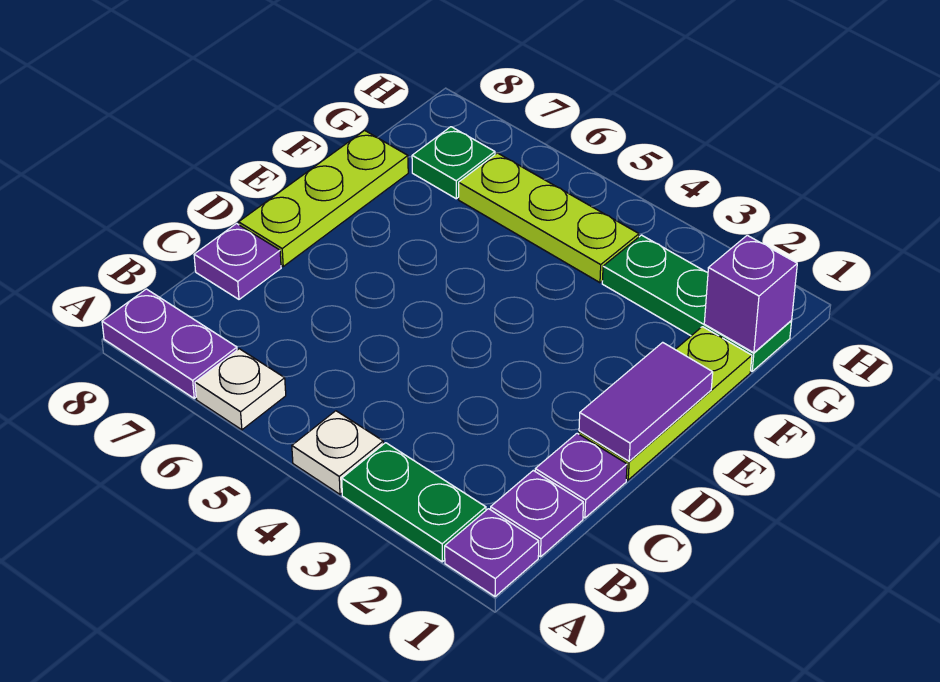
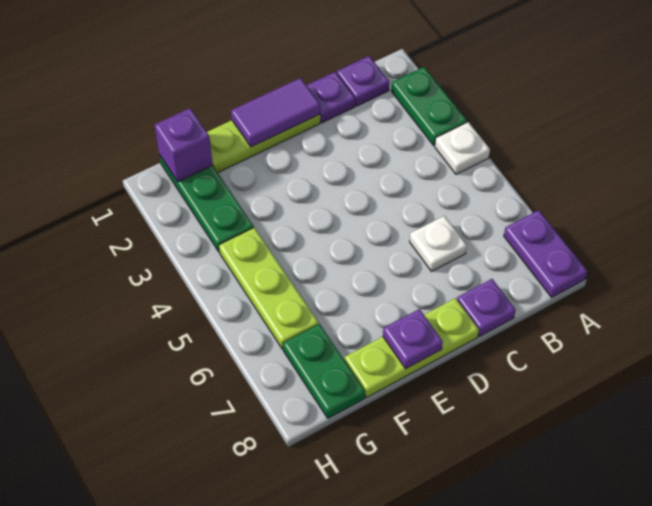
purple 1x1 plate [445,509,539,597] -> purple 1x1 plate moved to [383,309,443,369]
white 1x1 plate [195,349,286,430] -> white 1x1 plate moved to [410,216,467,272]
green 1x1 plate [412,127,495,199] -> green 1x2 plate [283,324,365,418]

